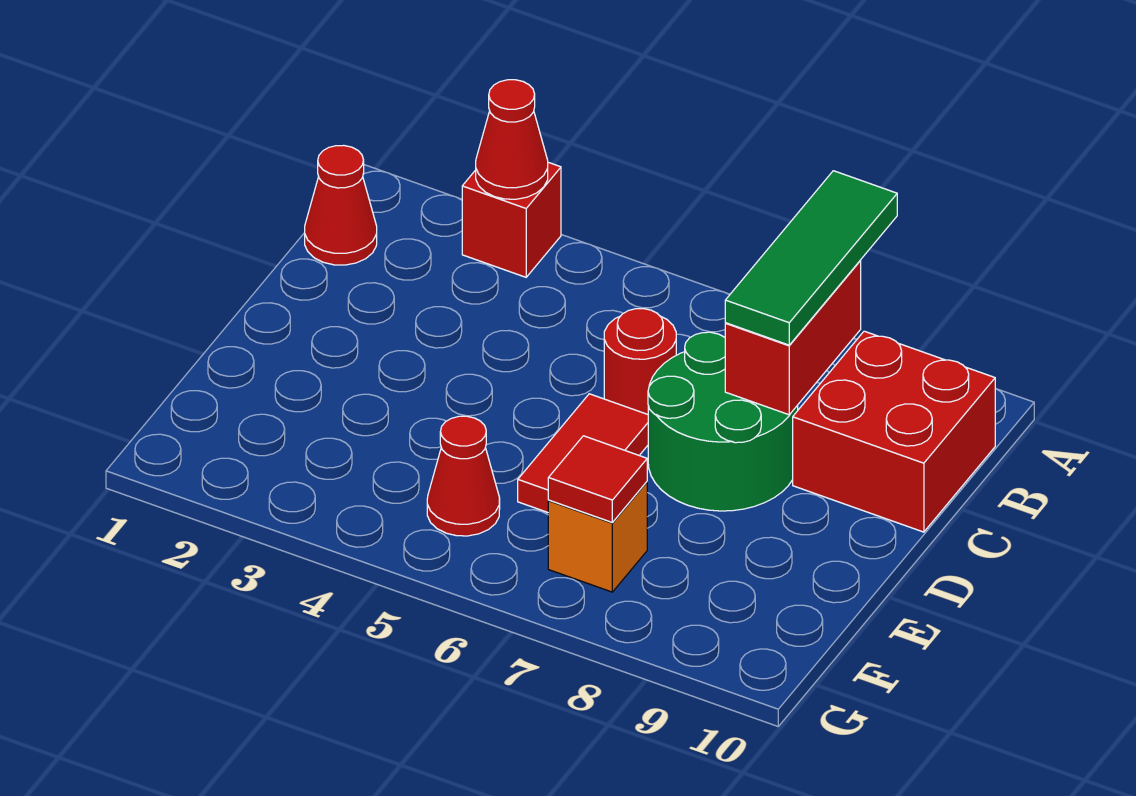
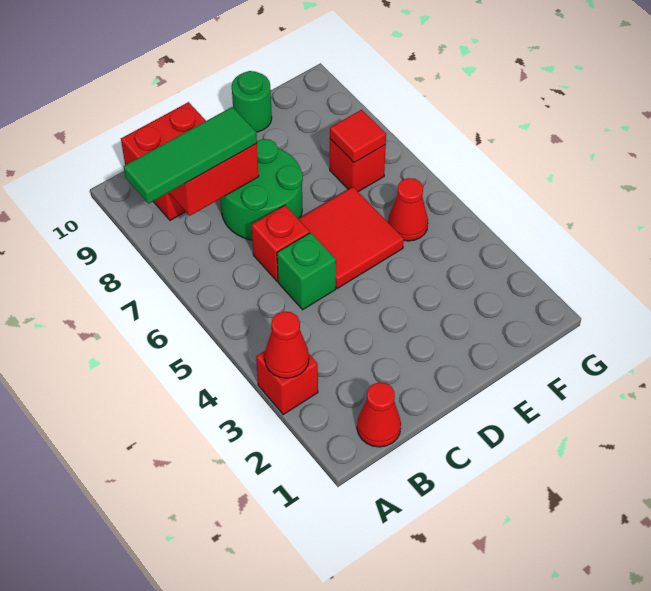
none -> green 1x1 brick [277,233,336,310]
red 1x1 round brick [604,309,676,414] -> red 1x1 brick [252,205,310,281]
red 1x2 tile [518,394,648,512] -> red 2x2 tile [299,187,404,288]
none -> green 1x1 round brick [232,71,272,132]
orange 1x1 brick [548,482,647,592] -> red 1x1 brick [330,139,386,192]

